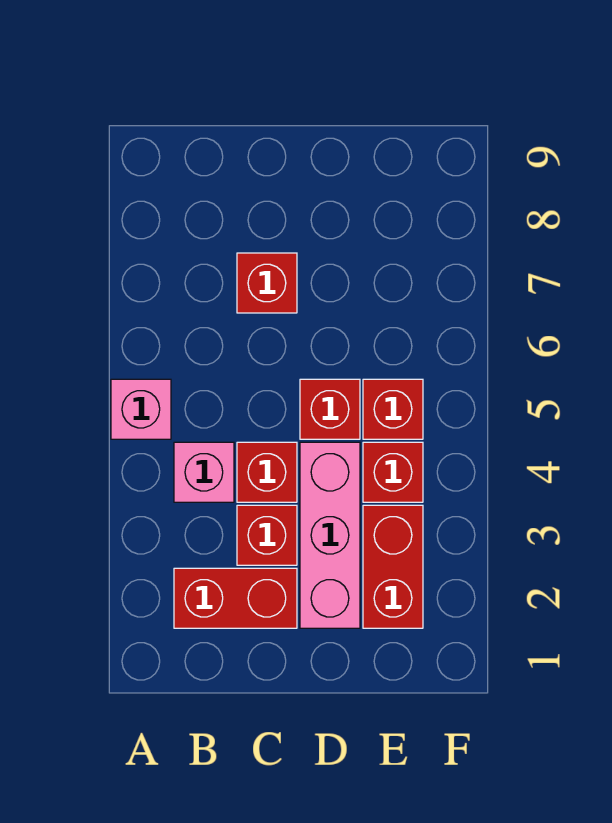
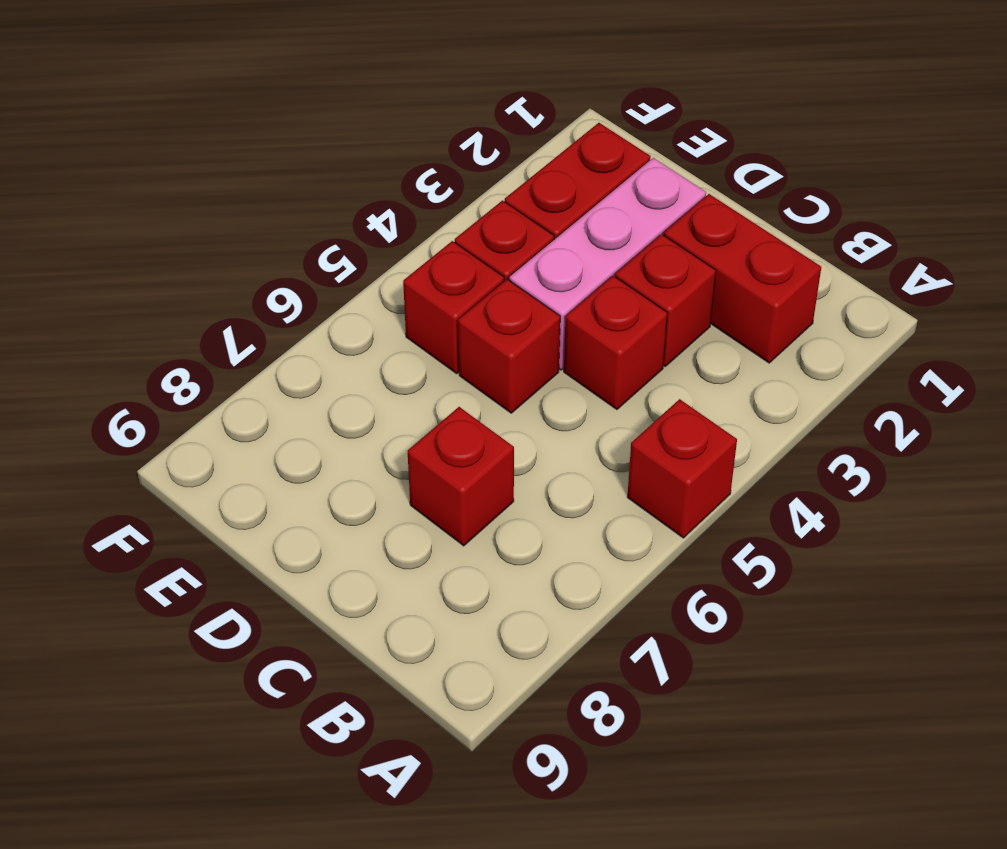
pink 1x1 brick [111,379,171,439] -> red 1x1 brick [627,399,737,538]
pink 1x1 brick [174,442,234,502] -> none

